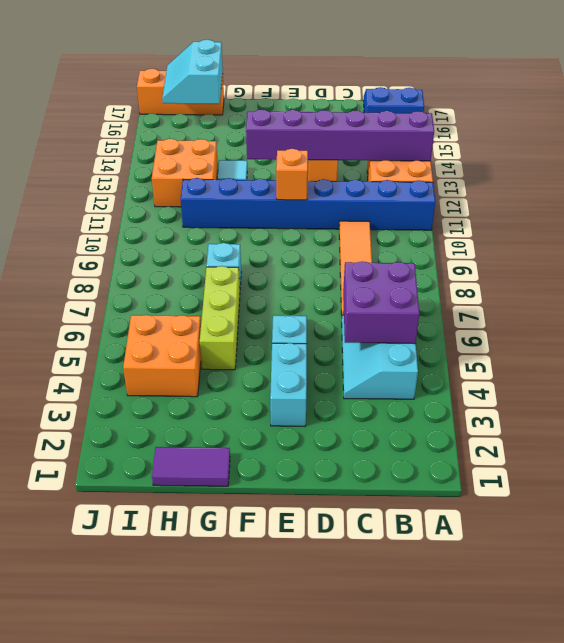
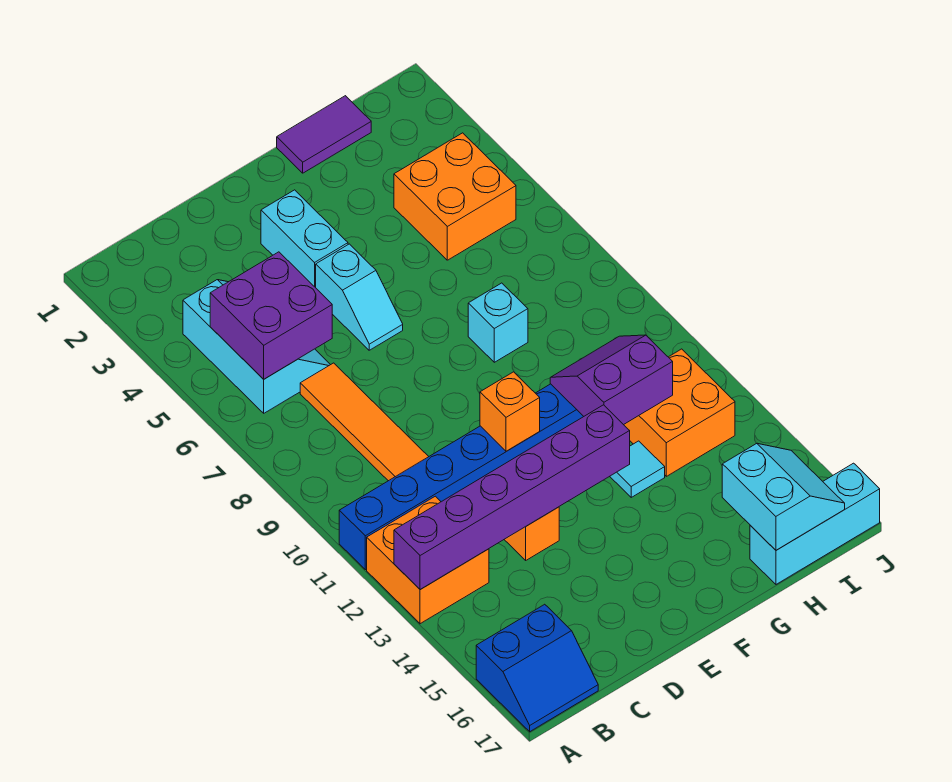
lime 1x3 brick [200,266,240,370] -> none
none -> purple 2x2 slope [550,335,673,425]
orange 1x3 brick [137,69,224,115] -> cyan 1x3 brick [750,463,880,584]

